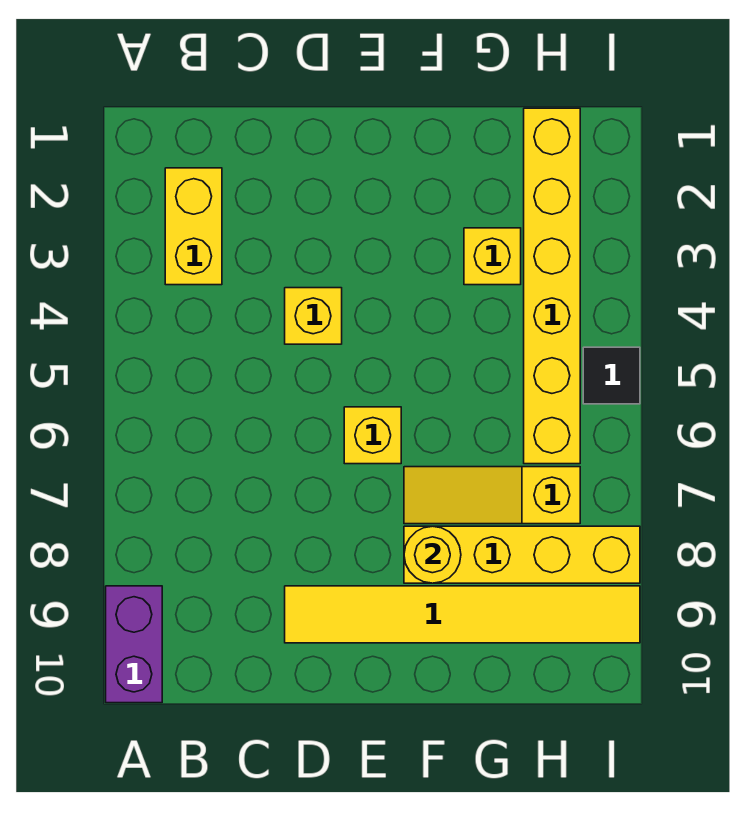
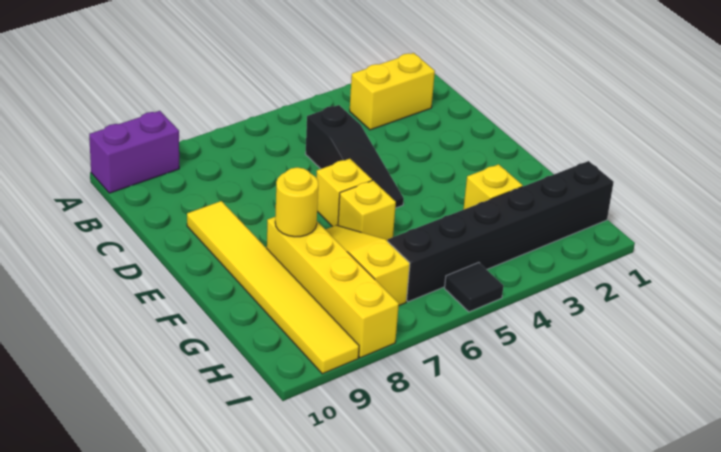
none -> black 1x3 slope [306,105,404,208]
yellow 1x1 brick [285,288,342,344] -> yellow 1x1 brick moved to [338,181,396,241]
yellow 1x6 brick [524,108,580,464] -> black 1x6 brick [388,161,614,302]

